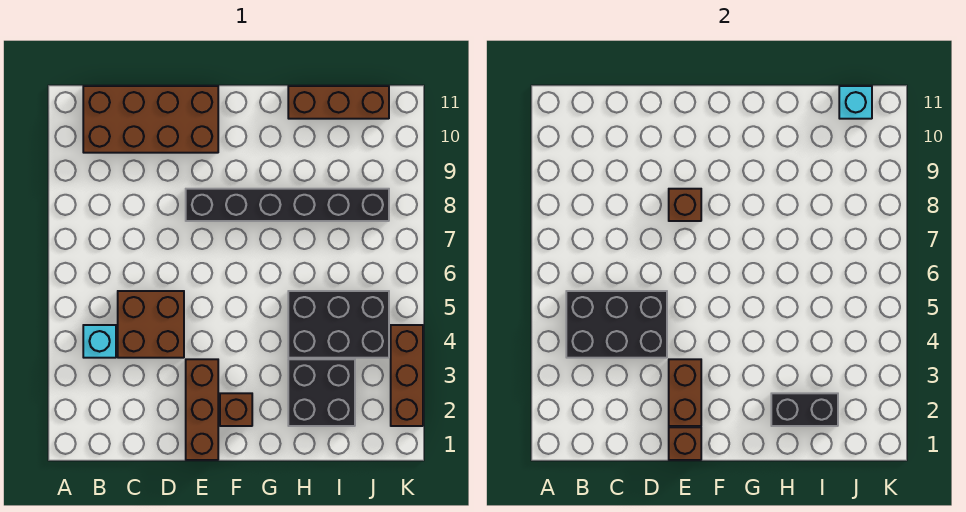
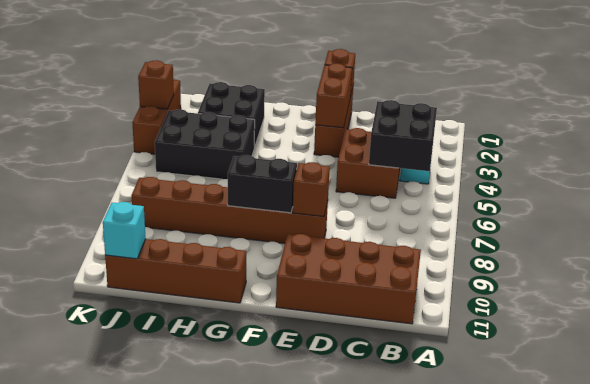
black 2x3 brick [566,291,667,358] -> black 2x2 brick [369,100,437,171]
black 1x6 brick [186,189,389,221] -> brown 1x6 brick [131,177,328,243]
brown 1x1 brick [220,393,252,426] -> brown 1x1 brick moved to [138,60,174,109]
black 1x2 brick [771,393,838,426] -> black 1x2 brick moved to [228,155,297,213]
brown 1x3 brick [288,86,389,119] -> brown 1x4 brick [105,239,246,303]

